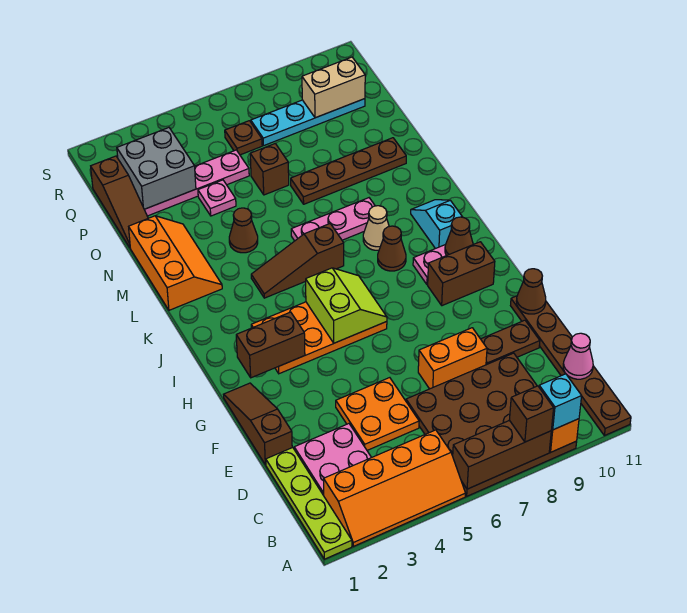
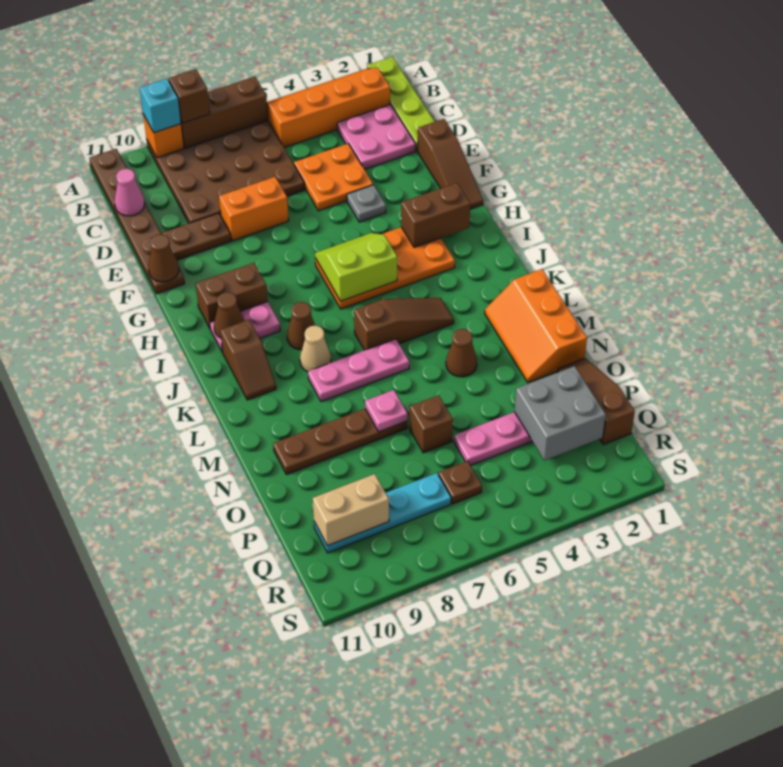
none -> grey 1x1 plate [347,185,386,222]
lime 2x2 slope [306,268,387,343] -> lime 2x2 slope turned to [315,233,397,301]
cyan 1x2 slope [411,200,462,249] -> brown 1x2 slope [220,320,276,400]
pink 1x1 plate [198,180,236,216] -> pink 1x1 plate moved to [365,390,408,432]

